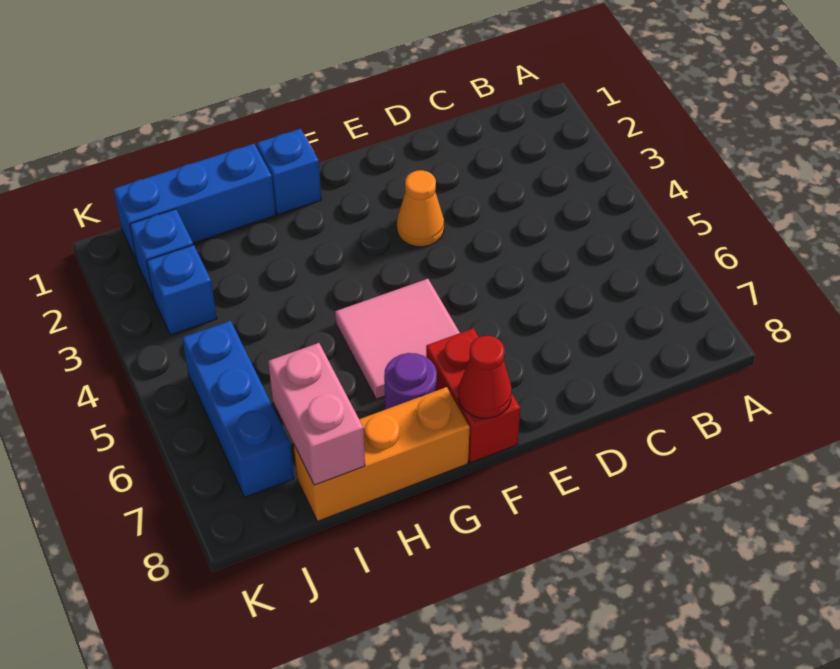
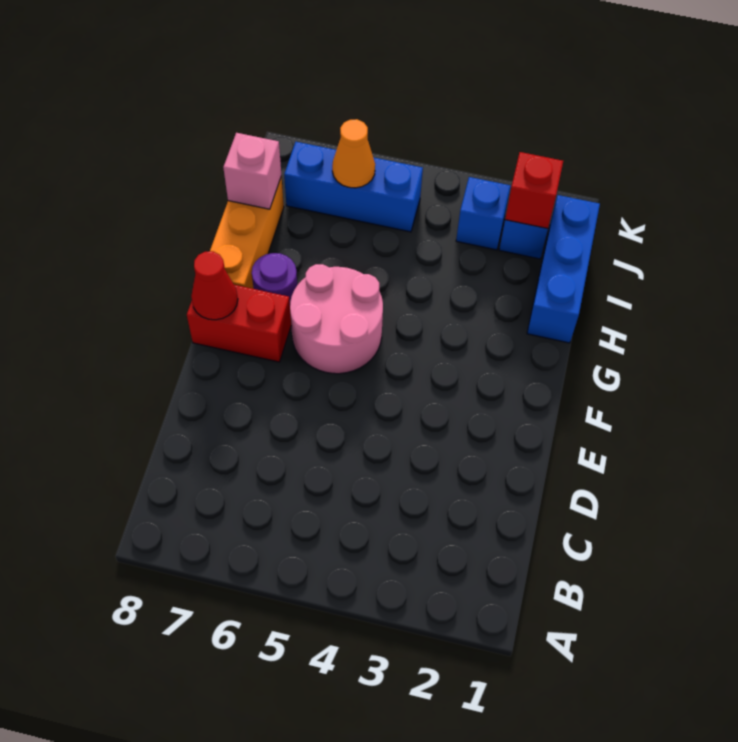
orange 1x1 cone [397,170,444,247] -> orange 1x1 cone moved to [332,119,375,188]
pink 2x2 tile [335,279,460,399] -> pink 2x2 round brick [290,264,383,374]
blue 1x1 brick [257,129,321,215] -> none
pink 1x2 brick [268,343,365,485] -> pink 1x1 brick [223,133,281,209]
none -> red 1x1 brick [505,152,563,229]

